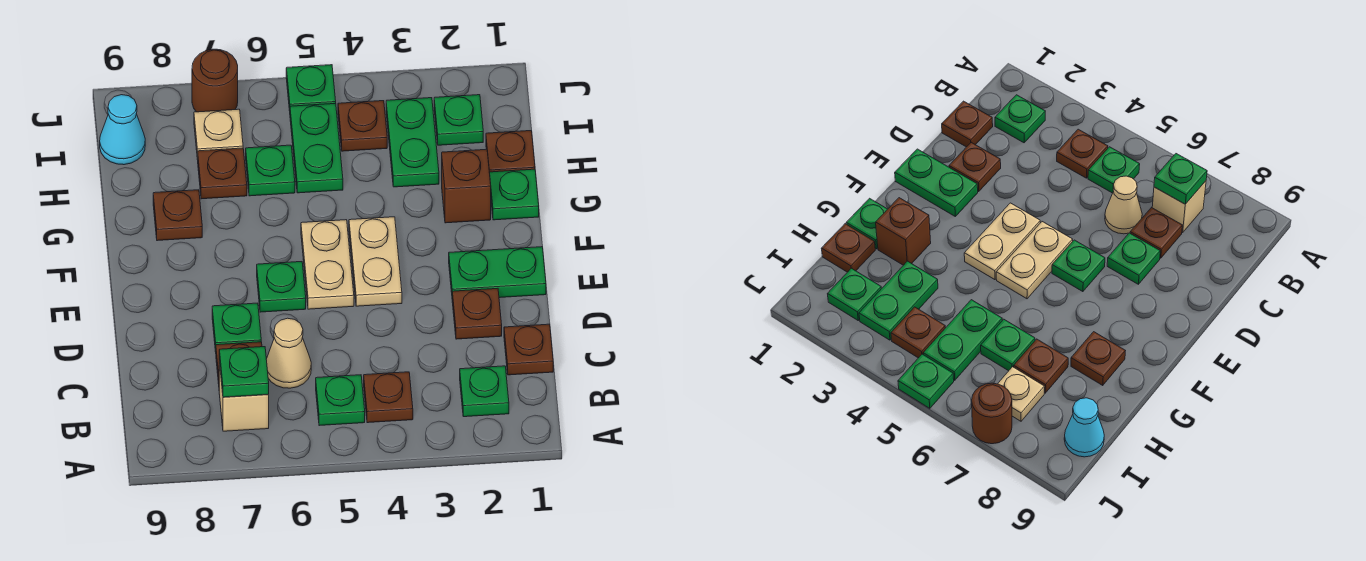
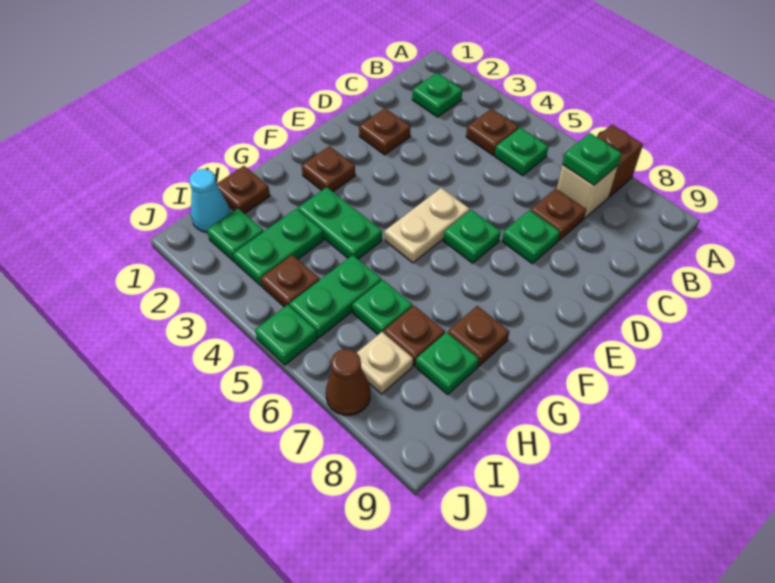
brown 1x1 plate [504,324,553,375] -> brown 1x1 plate moved to [302,146,355,192]
tan 1x1 cone [266,318,311,388] -> none
green 1x2 plate [449,247,546,298] -> green 1x2 plate moved to [298,187,382,259]
tan 1x2 plate [349,217,402,306] -> none
green 1x1 plate [490,169,539,220] -> green 1x1 plate moved to [416,332,479,394]
brown 1x1 brick [442,149,491,223] -> brown 1x1 brick moved to [597,125,643,197]
cyan 1x1 cone [100,95,145,165] -> cyan 1x1 cone moved to [189,169,230,232]
brown 1x1 round brick [192,49,238,112] -> brown 1x1 cone [326,349,370,415]

